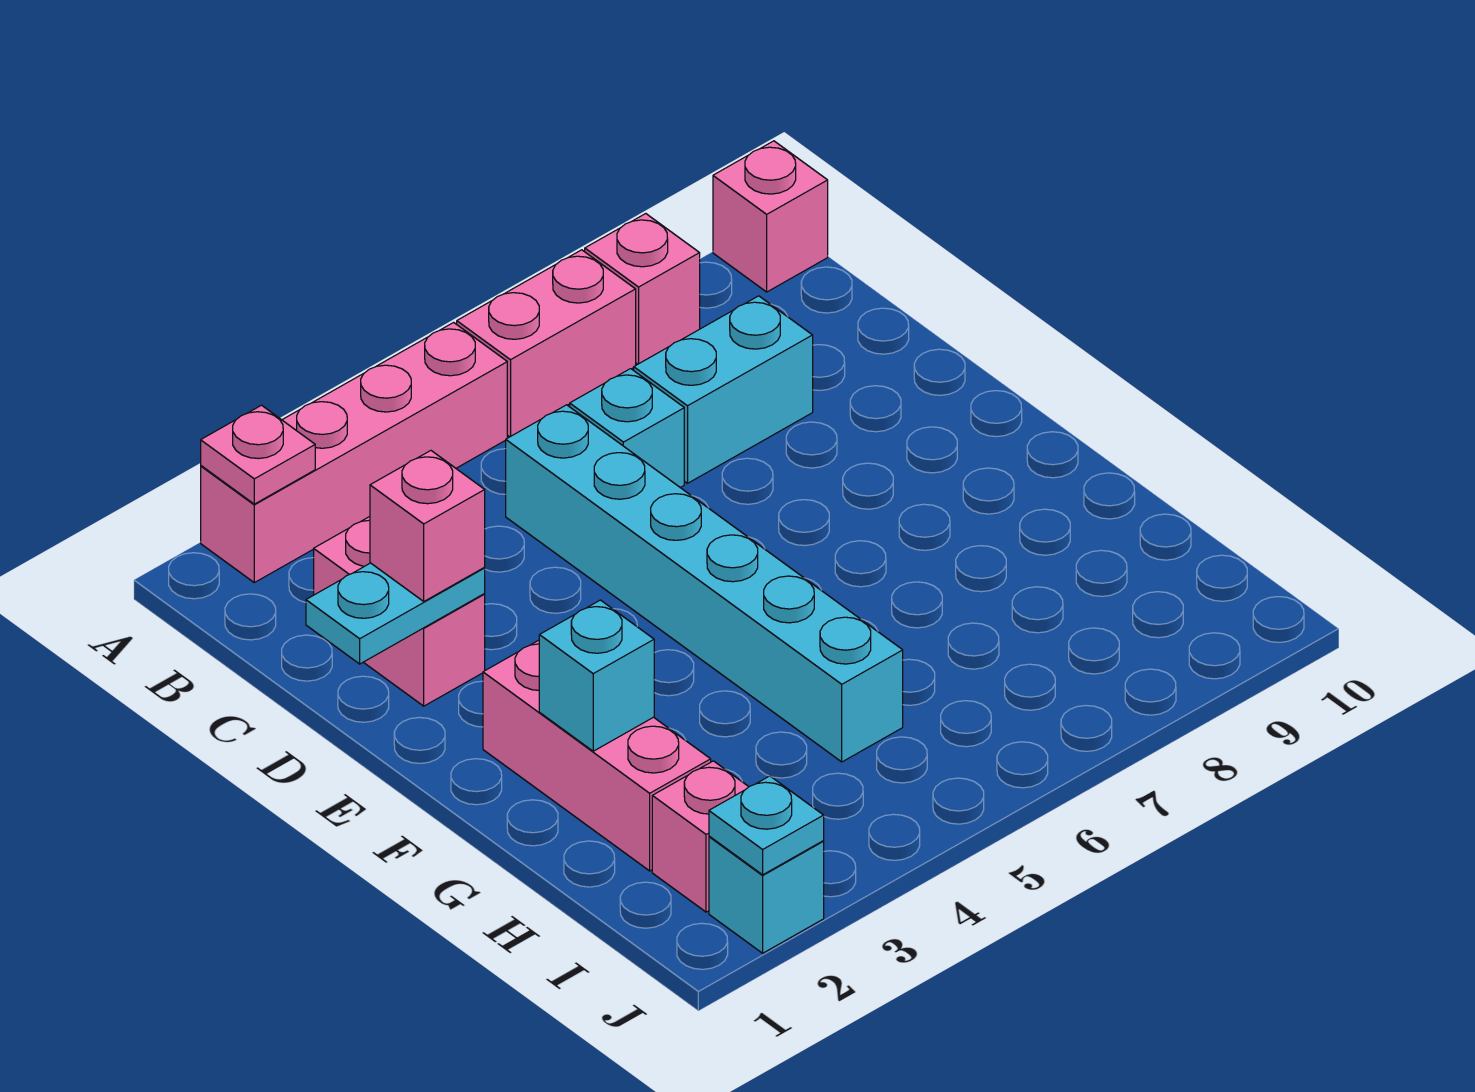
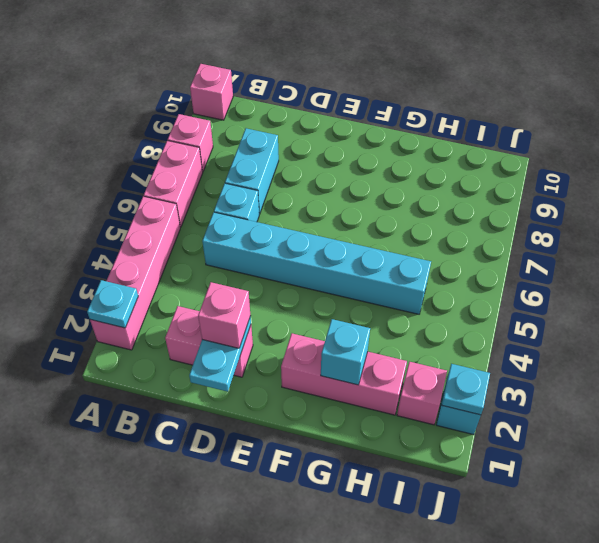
pink 1x1 plate [201,405,315,504] -> cyan 1x1 plate [87,280,138,328]

